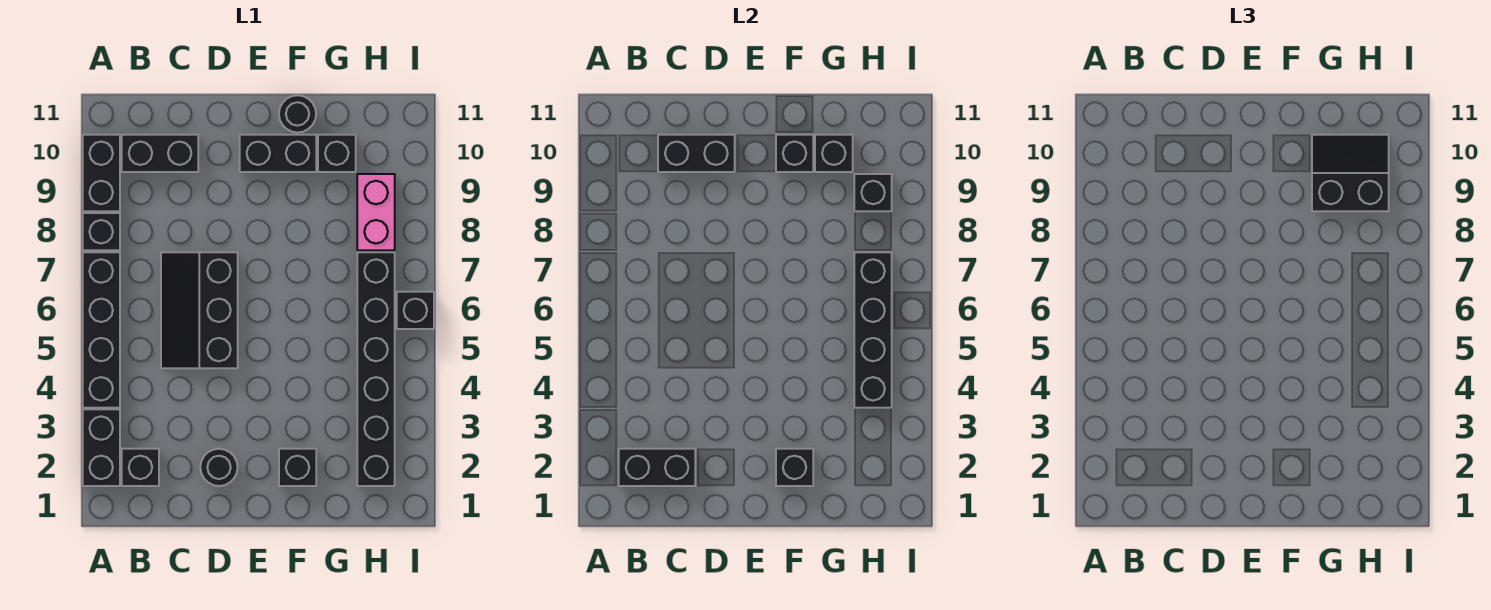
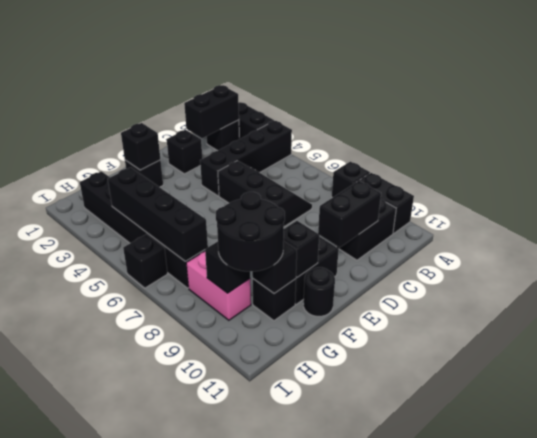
black 1x4 brick [83,252,120,408] -> black 1x4 brick turned to [200,121,292,196]
black 1x1 round brick [200,449,238,486] -> black 1x1 brick [167,130,202,174]
black 2x2 slope [1312,135,1389,211] -> black 2x2 round brick [216,192,285,271]

